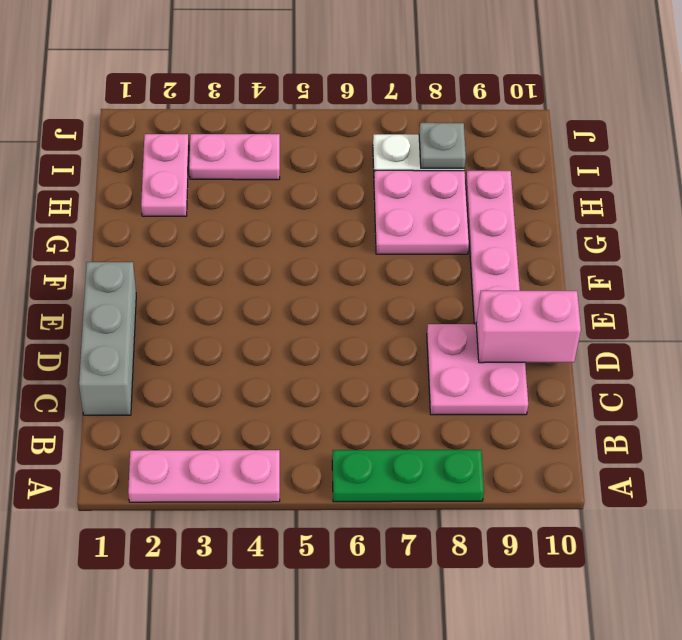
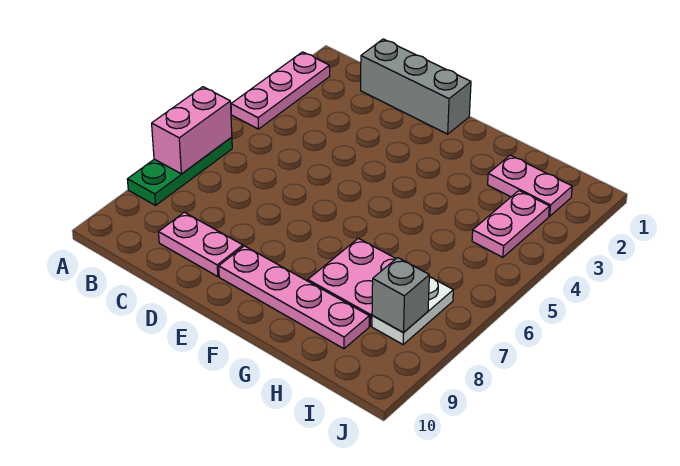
pink 2x2 plate [427,324,528,415] -> pink 1x2 plate [159,212,243,276]
pink 1x2 brick [476,291,581,363] -> pink 1x2 brick moved to [152,87,232,174]
grey 1x1 plate [419,123,466,168] -> grey 1x1 brick [372,258,429,332]

